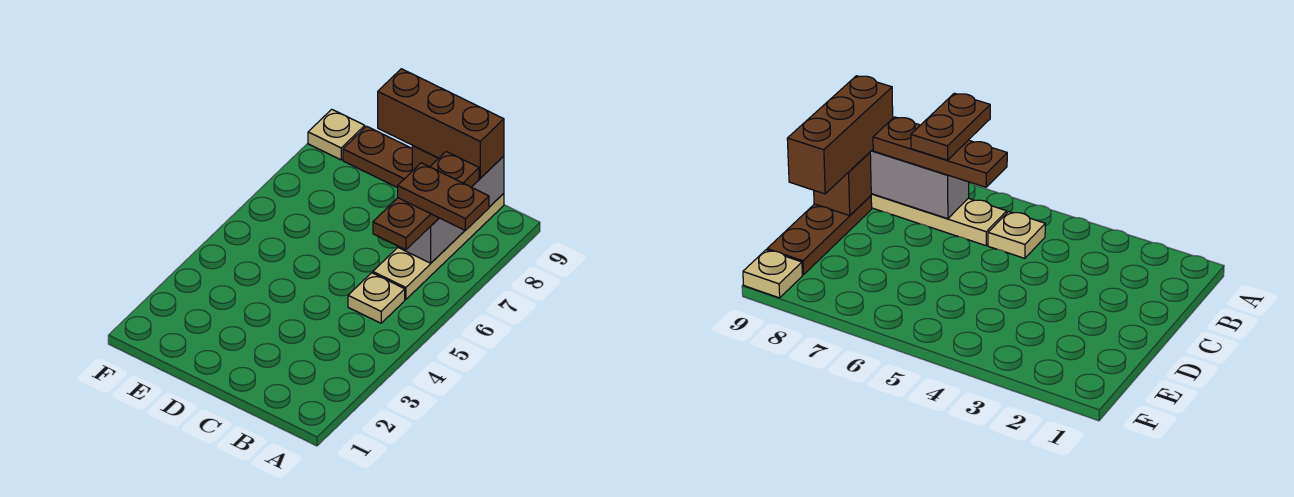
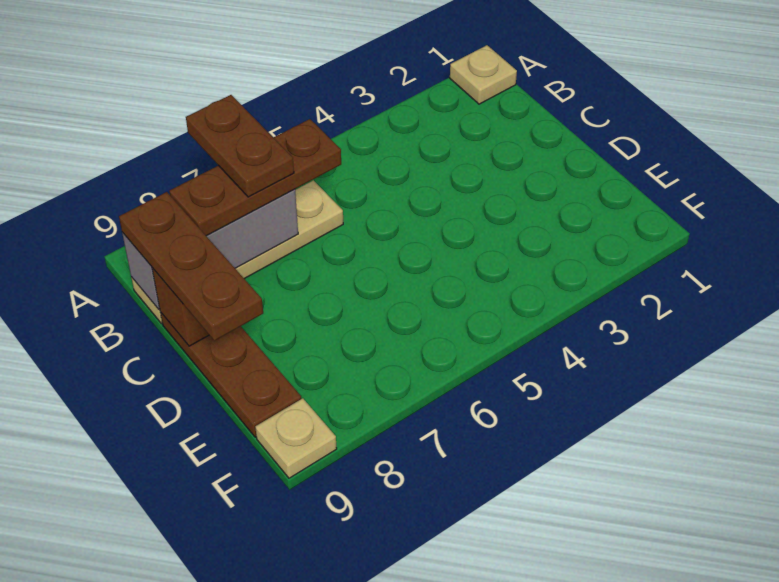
tan 1x1 plate [348,273,405,323] -> tan 1x1 plate moved to [450,45,517,104]
brown 1x3 brick [378,69,504,178] -> brown 1x3 plate [119,192,263,341]

